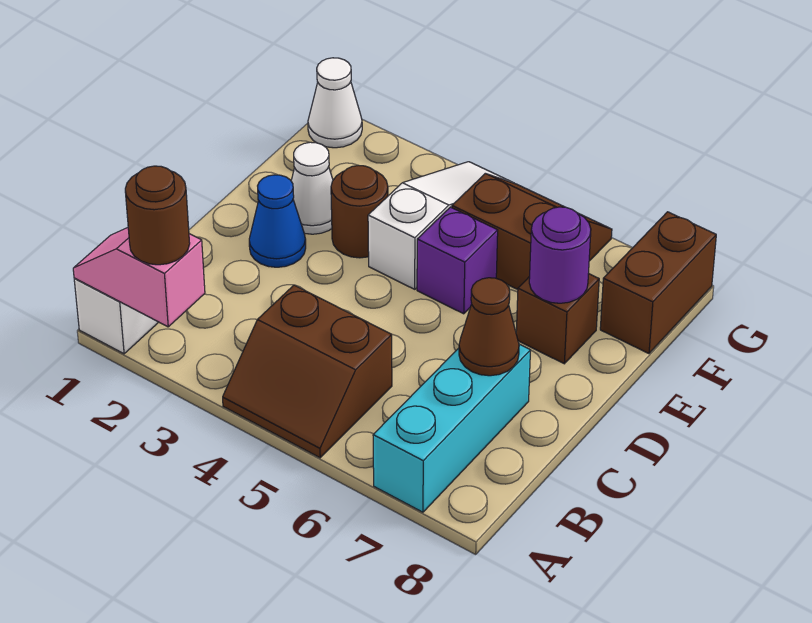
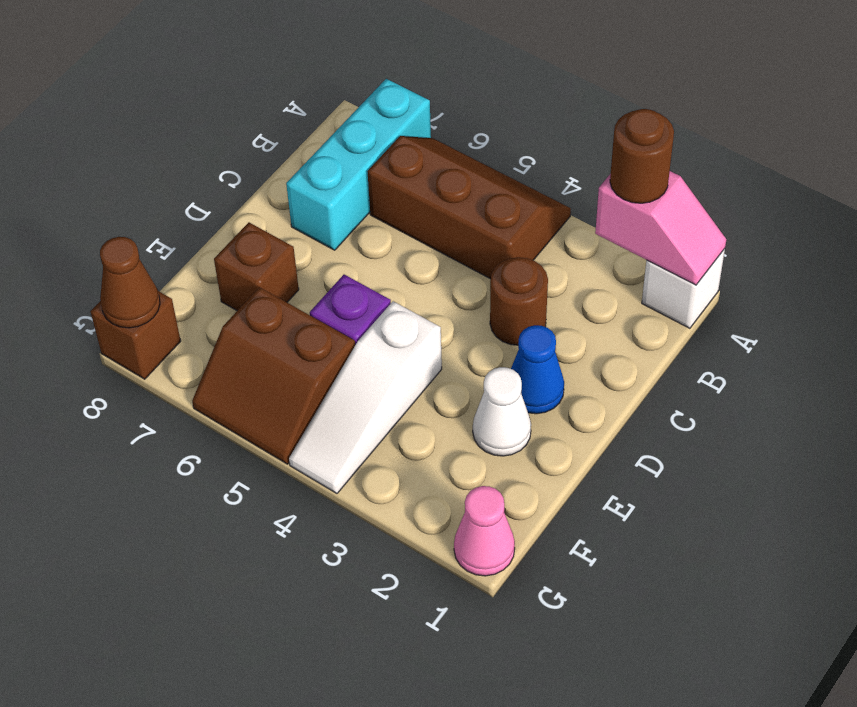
brown 2x2 slope [223,285,392,458] -> brown 2x3 slope [367,136,571,279]
brown 1x1 cone [459,278,519,376] -> brown 1x1 cone moved to [100,237,160,328]
brown 1x1 round brick [331,165,388,258] -> brown 1x1 round brick moved to [490,257,548,345]
purple 1x1 round brick [529,207,591,303] -> none
brown 1x2 brick [600,212,716,354] -> brown 1x1 brick [90,291,181,379]
white 1x1 cone [308,58,362,148] -> pink 1x1 cone [454,486,515,576]

